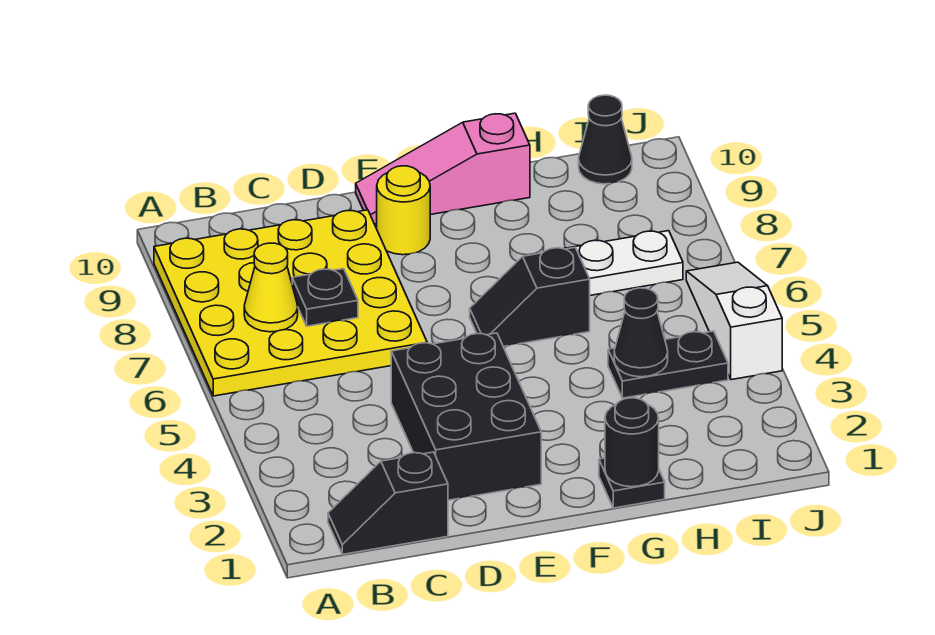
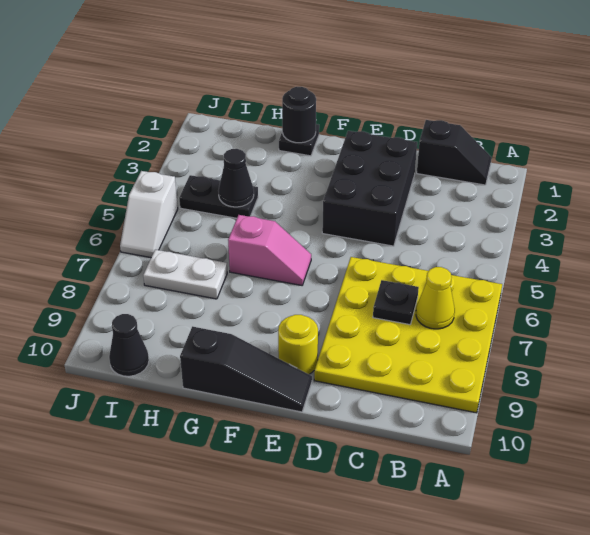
pink 1x3 slope [356,113,530,224] -> black 1x3 slope [180,326,312,412]
black 1x2 slope [470,247,590,346] -> pink 1x2 slope [228,215,311,285]
white 1x3 slope [686,262,782,380] -> white 1x2 slope [120,171,178,258]

